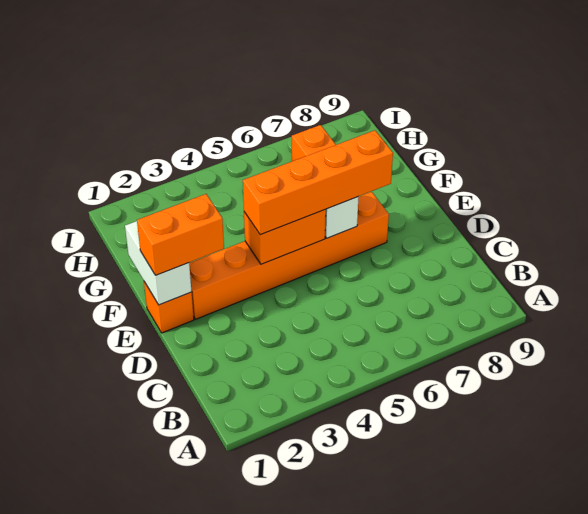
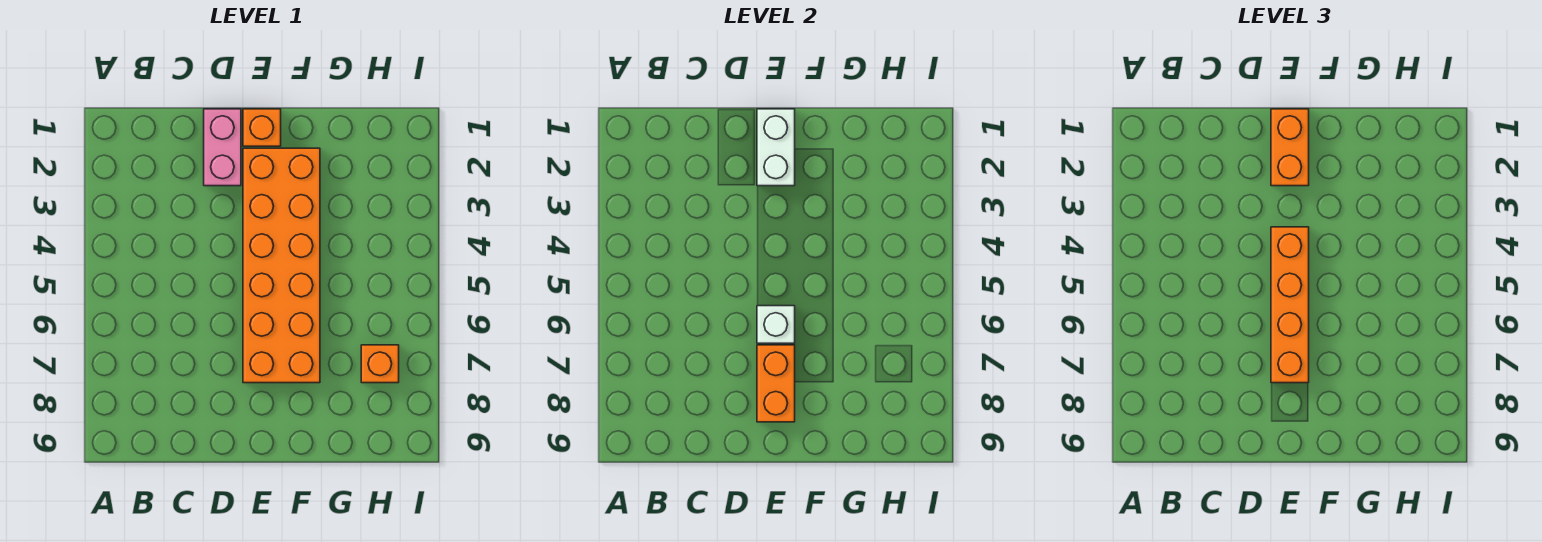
none -> pink 1x2 brick [204,109,241,186]
white 1x2 brick [125,221,191,305] -> white 1x2 brick turned to [757,109,795,186]
orange 1x6 brick [189,192,389,319] -> orange 2x6 brick [243,148,320,383]
orange 1x2 brick [244,210,326,264] -> orange 1x2 brick moved to [757,345,795,422]

